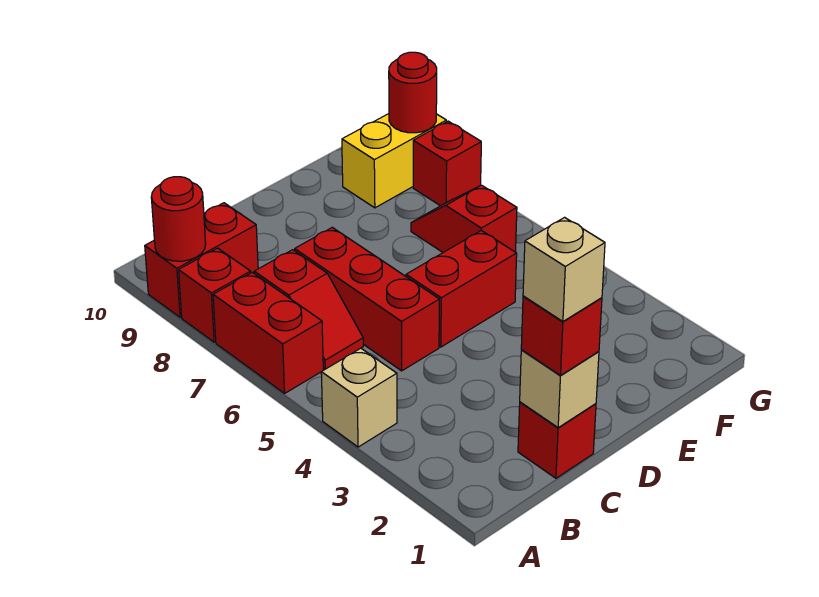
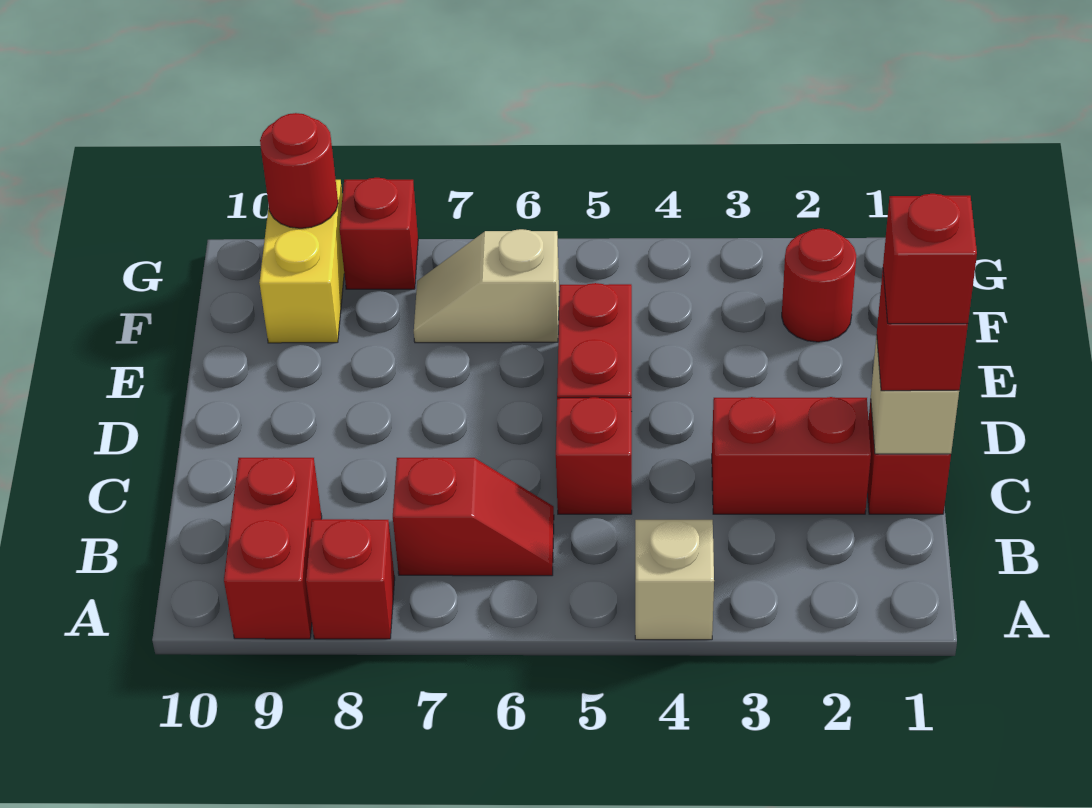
red 1x2 brick [213,272,323,393] -> red 1x2 brick moved to [712,397,871,514]
red 1x1 round brick [151,177,206,261] -> red 1x1 round brick moved to [782,228,856,342]
tan 1x1 brick [523,217,605,321] -> red 1x1 brick [883,194,977,324]
red 1x3 brick [295,227,439,371] -> red 1x1 brick [556,397,632,514]
red 1x2 slope [411,185,517,252] -> tan 1x2 slope [414,229,559,343]

